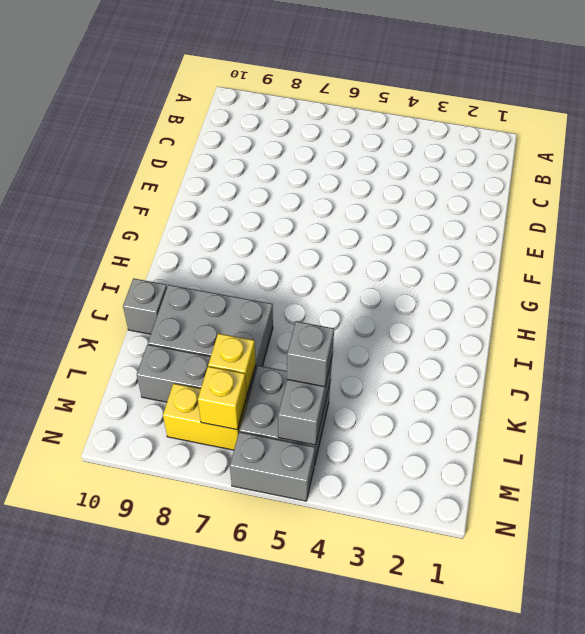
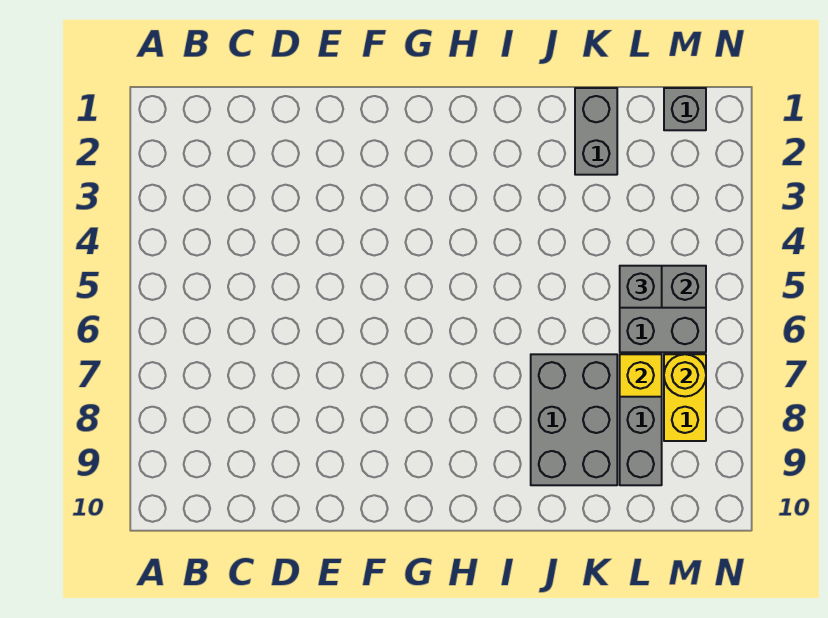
grey 1x1 brick [123,279,167,334] -> grey 1x1 brick moved to [664,88,706,130]
yellow 1x1 brick [198,367,247,430] -> yellow 1x1 round brick [664,354,706,396]
grey 1x2 brick [230,432,315,501] -> grey 1x2 brick moved to [575,88,617,175]

